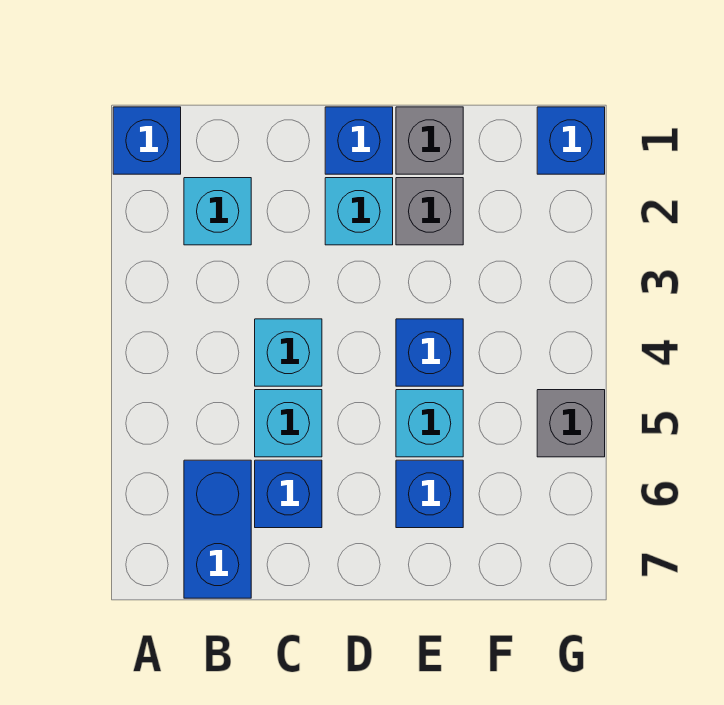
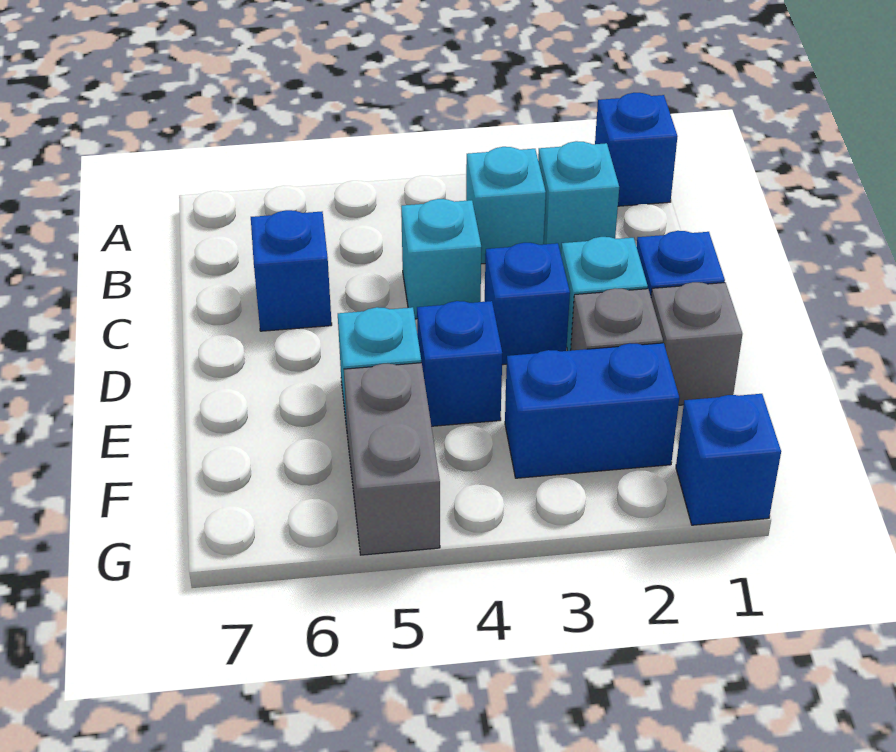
blue 1x2 brick [184,460,251,598] -> blue 1x2 brick moved to [505,343,679,478]
cyan 1x1 brick [255,390,322,457] -> cyan 1x1 brick moved to [466,147,546,264]
blue 1x1 brick [396,460,463,528] -> blue 1x1 brick moved to [485,243,570,365]
grey 1x1 brick [537,390,605,457] -> grey 1x2 brick [344,363,440,555]

